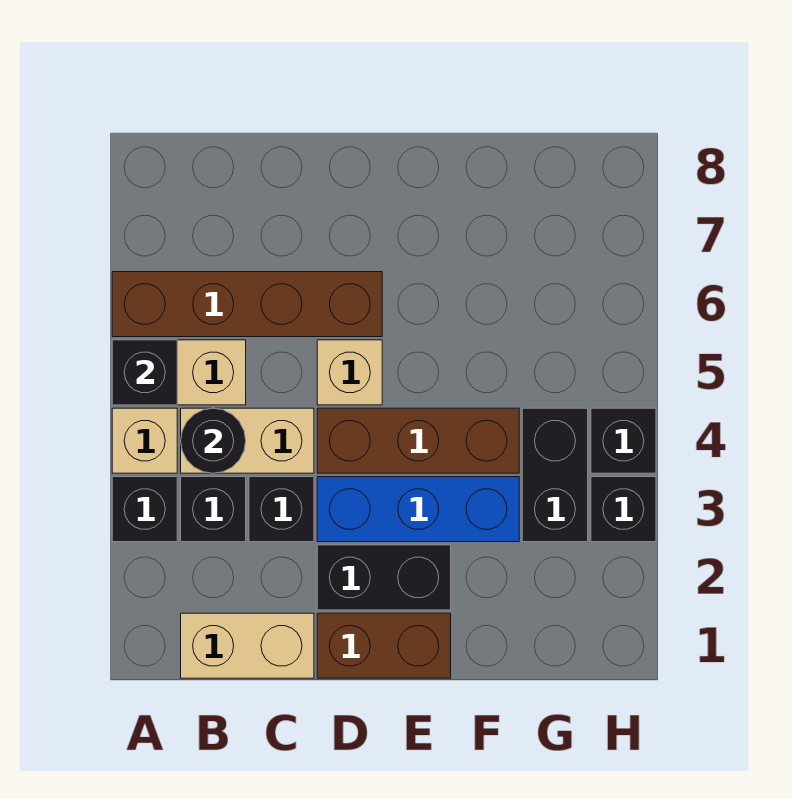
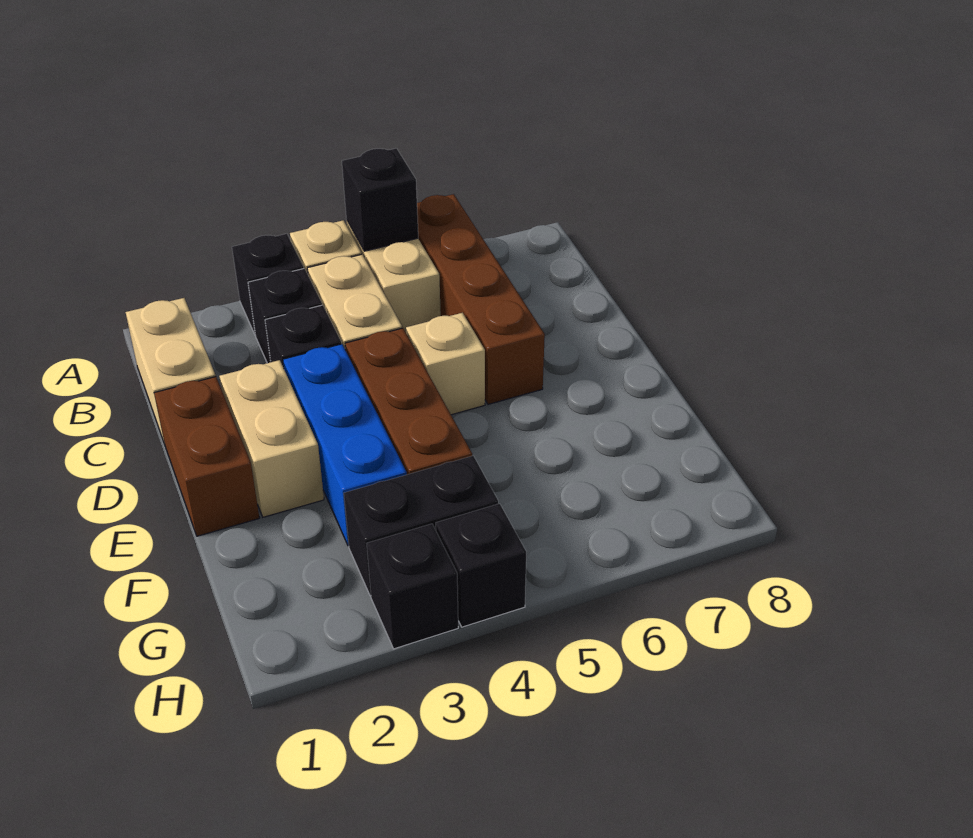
black 1x1 round brick [181,408,246,473] -> none
black 1x2 brick [317,545,451,610] -> tan 1x2 brick [219,360,324,517]

